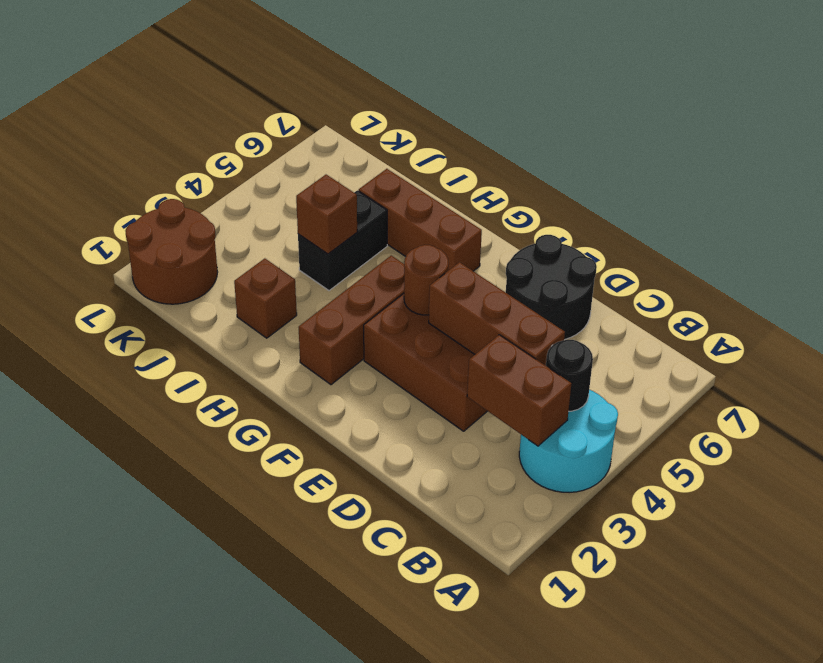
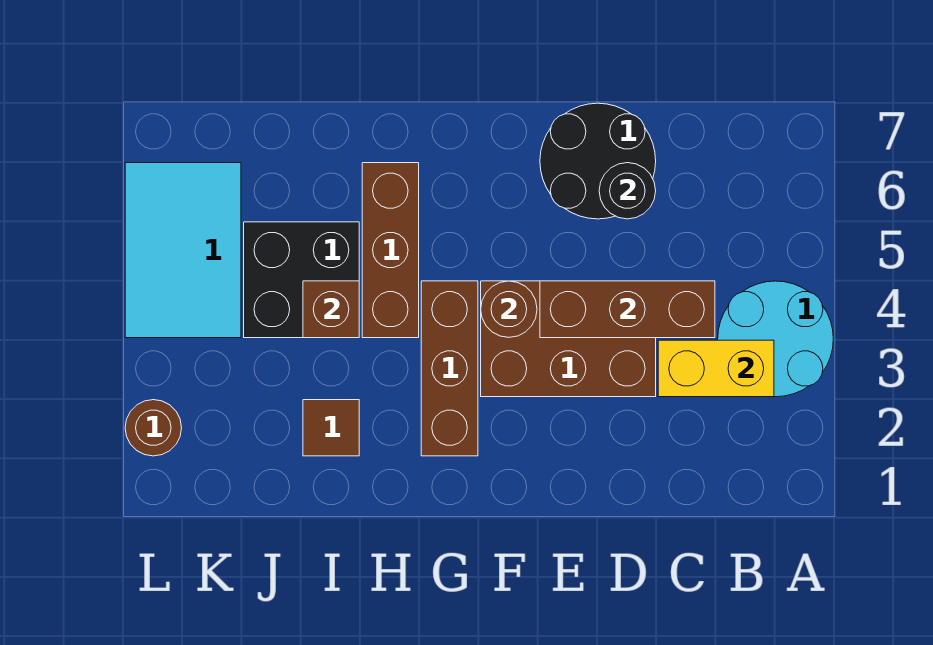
brown 1x2 brick [467,335,571,446] -> yellow 1x2 brick [658,340,774,397]
black 1x1 round brick [546,340,593,411] -> black 1x1 round brick moved to [599,163,656,219]
brown 1x3 brick [359,169,482,271] -> brown 1x3 brick turned to [362,163,419,338]
brown 1x1 brick [234,259,297,338] -> brown 1x1 tile [303,400,359,456]
black 1x2 brick [298,190,387,291] -> black 2x2 brick [244,222,359,338]
brown 2x2 round brick [125,199,218,304] -> brown 1x1 round brick [125,400,182,456]
none -> cyan 2x3 tile [125,163,241,338]

